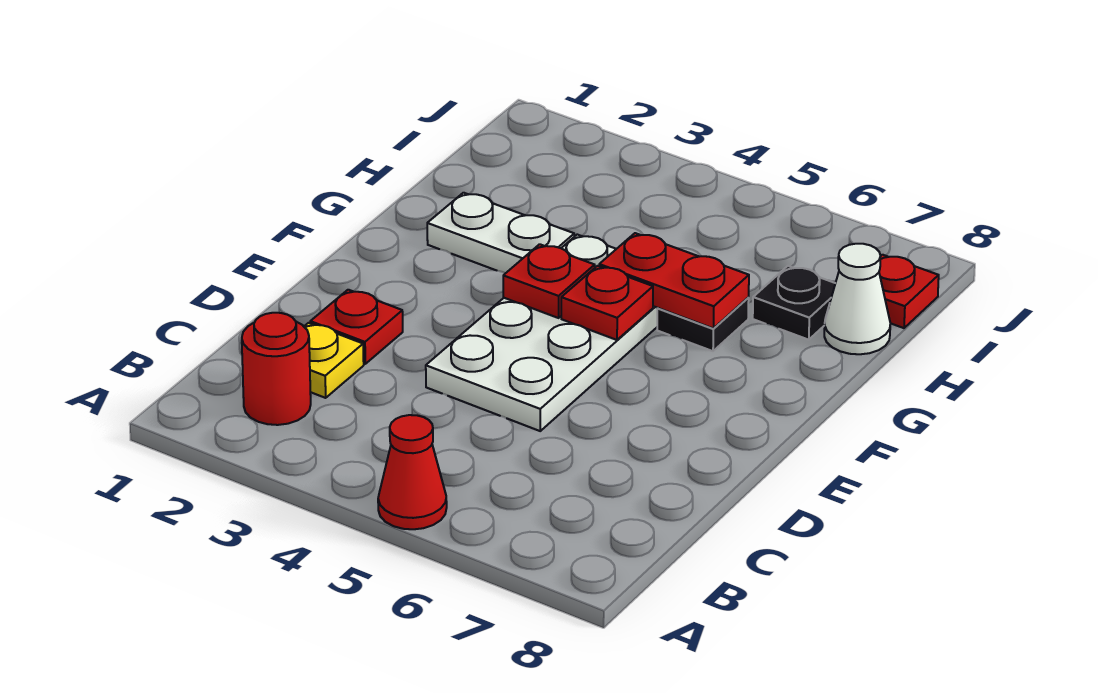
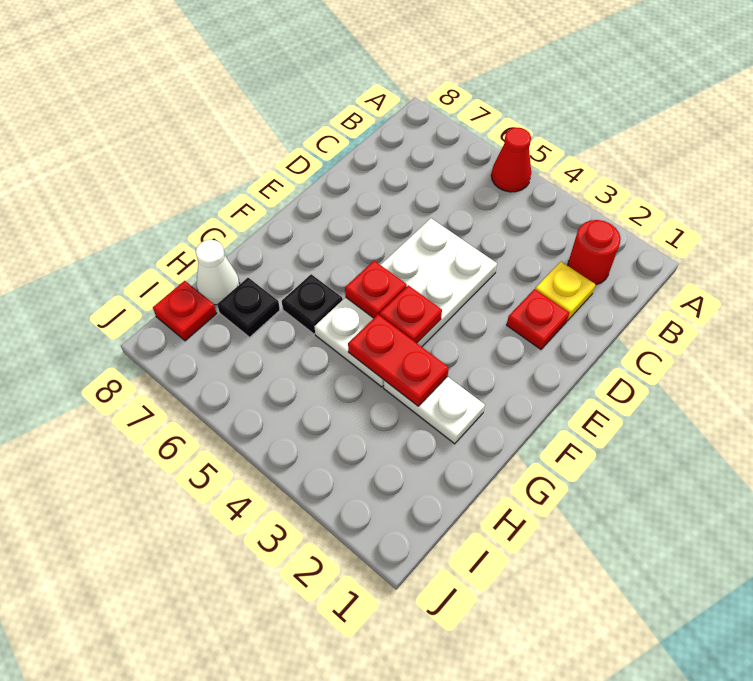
red 1x2 plate [599,233,749,328] -> red 1x2 plate moved to [348,315,449,406]

